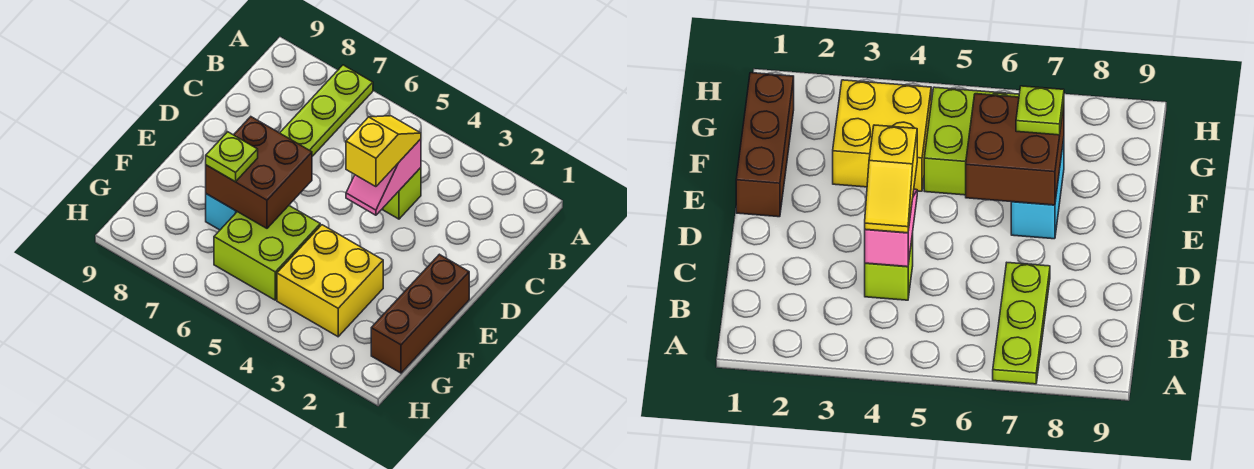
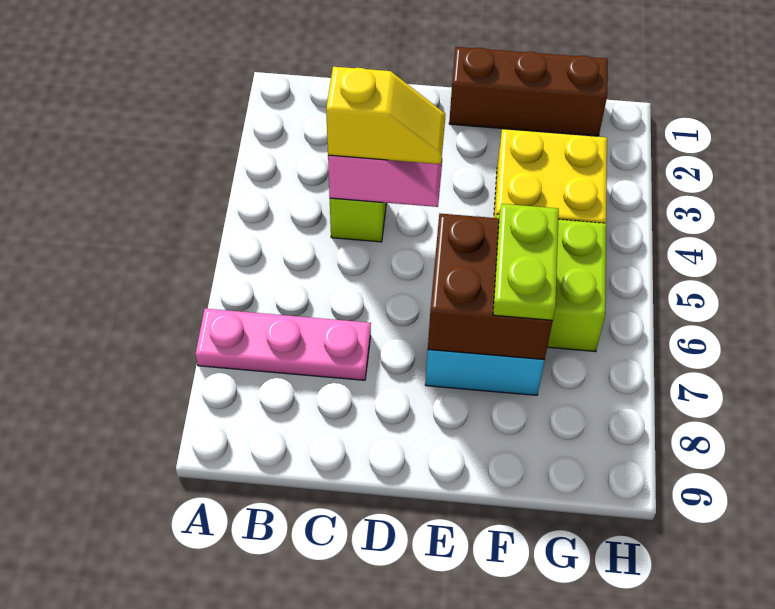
lime 1x3 plate [280,65,373,156] -> pink 1x3 plate [196,309,371,380]
yellow 1x2 slope [346,116,421,187] -> yellow 1x2 slope turned to [326,67,446,164]
lime 1x1 plate [206,132,258,182] -> lime 1x2 plate [493,204,559,320]

